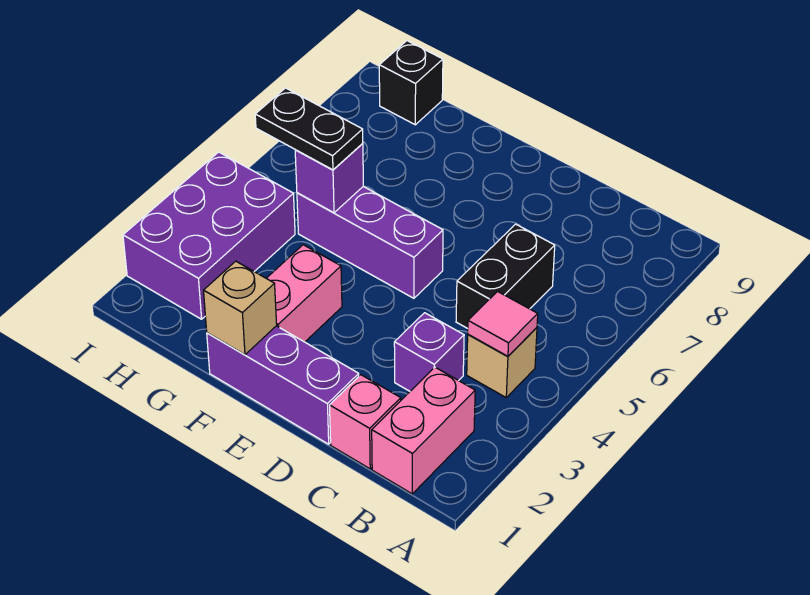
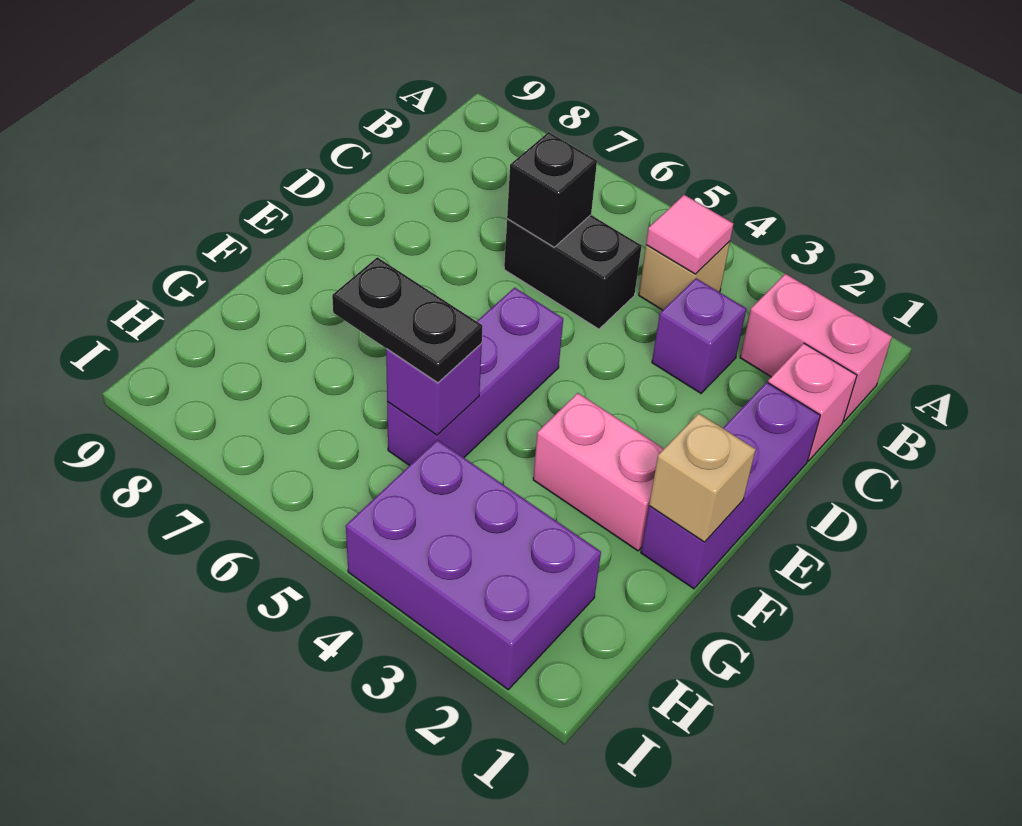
black 1x2 plate [255,88,363,170] -> black 1x2 plate turned to [332,257,483,383]
black 1x1 brick [379,41,443,125] -> black 1x1 brick moved to [507,132,597,247]

